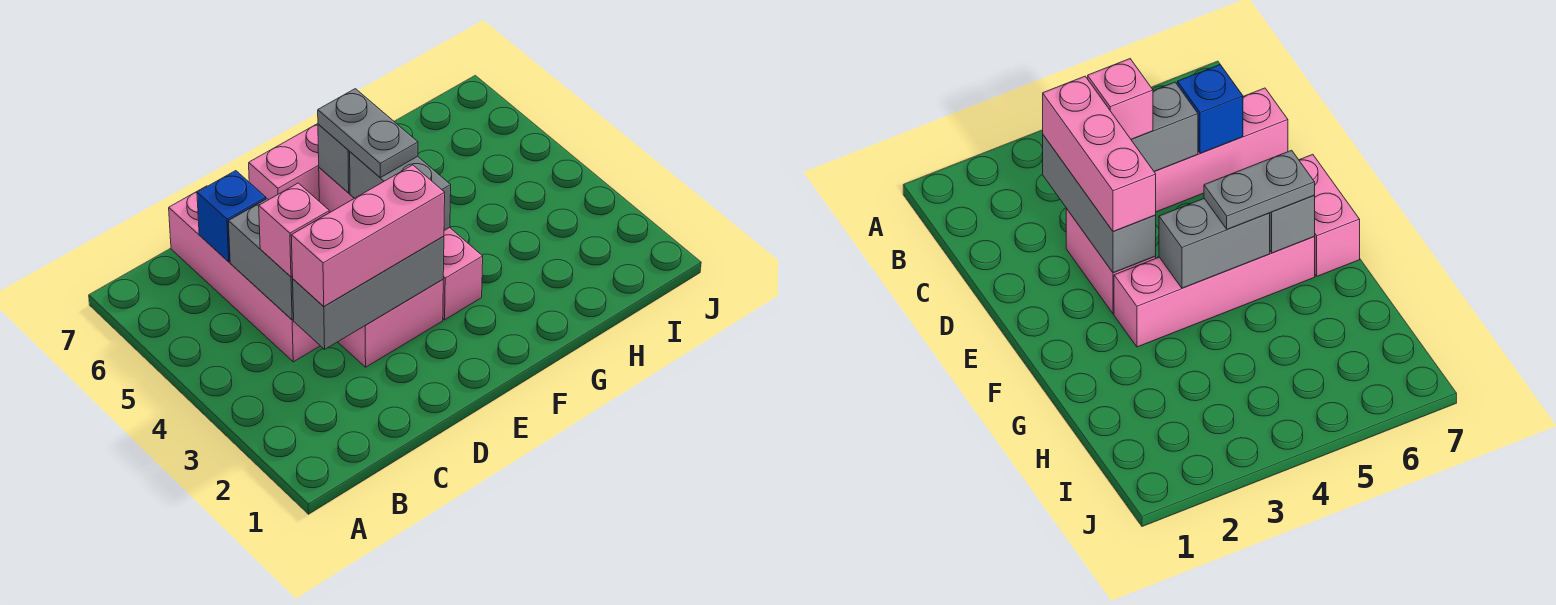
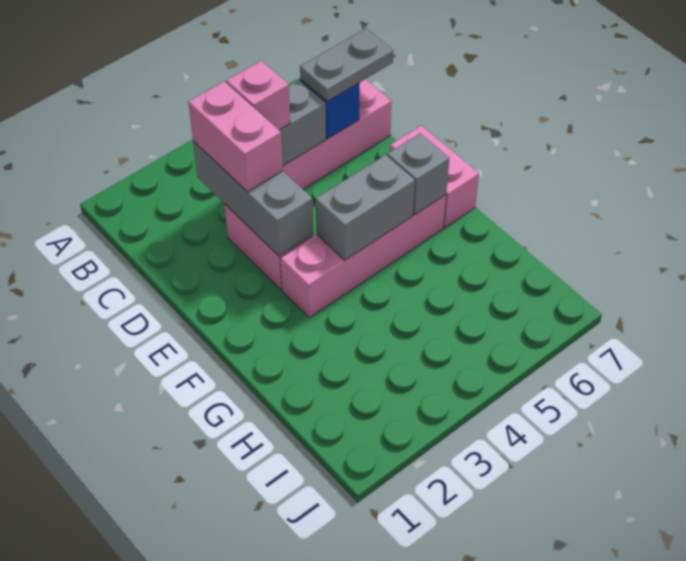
pink 1x3 brick [291,165,445,306] -> pink 1x2 brick [188,81,283,192]
grey 1x2 plate [318,89,418,177] -> grey 1x2 plate moved to [300,29,393,102]

